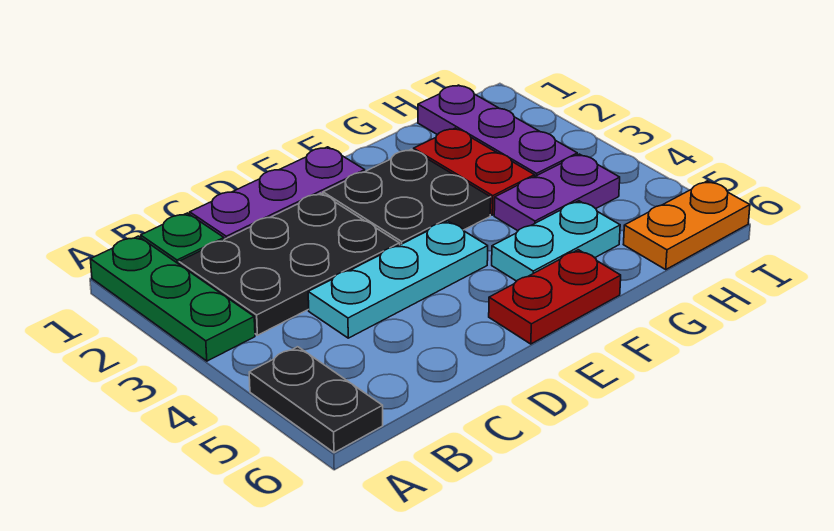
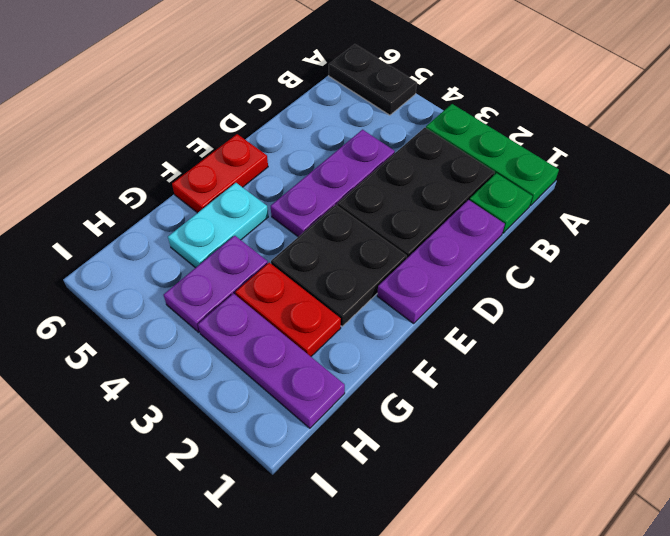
cyan 1x3 plate [308,221,488,338] -> purple 1x3 plate [271,130,395,237]
orange 1x2 plate [623,181,750,269] -> none

